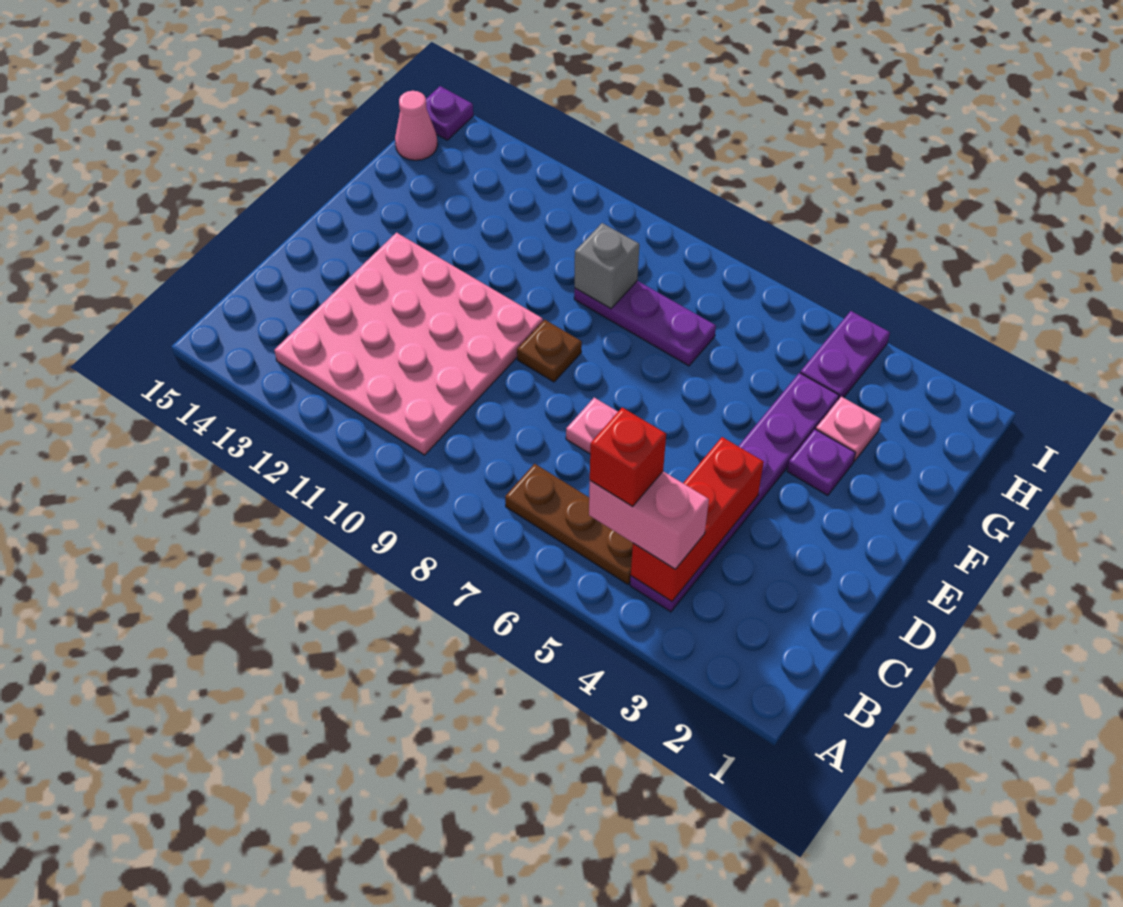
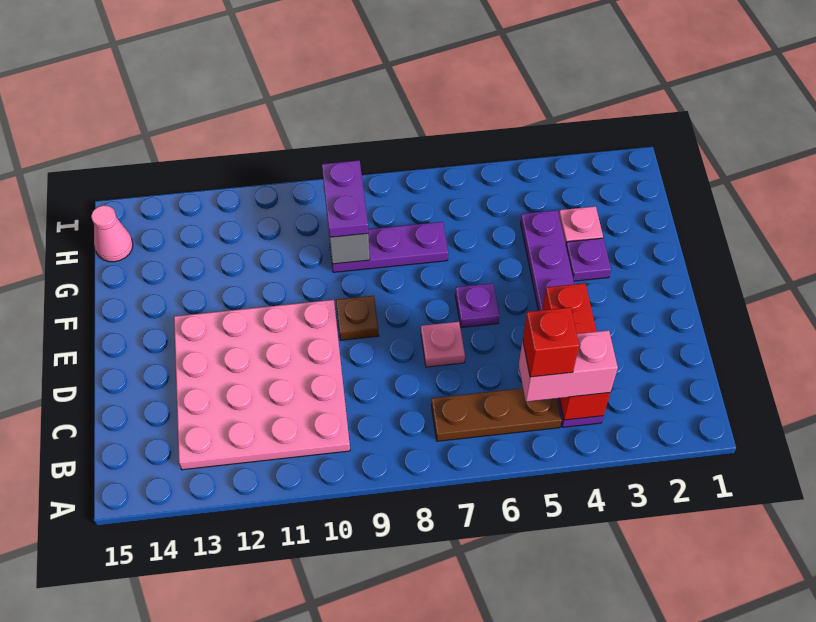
purple 1x2 plate [800,311,890,400] -> purple 1x2 plate moved to [322,160,368,237]
purple 1x1 plate [426,86,473,140] -> purple 1x1 plate moved to [455,283,499,328]

